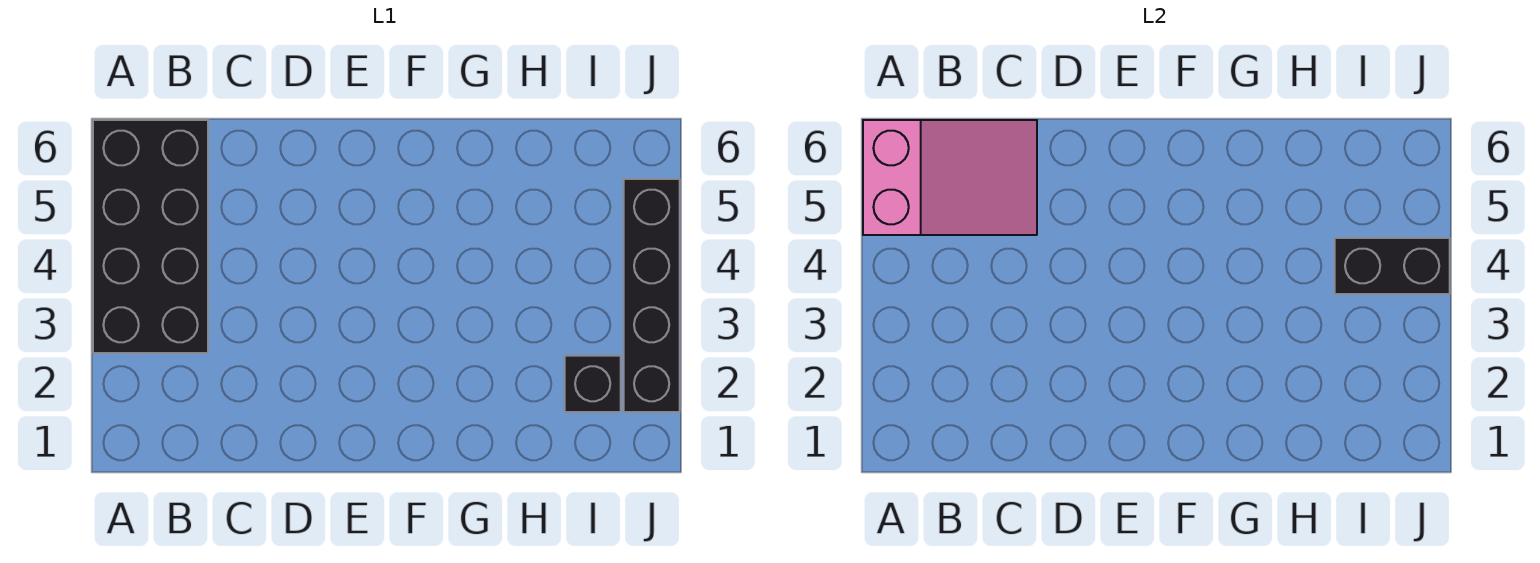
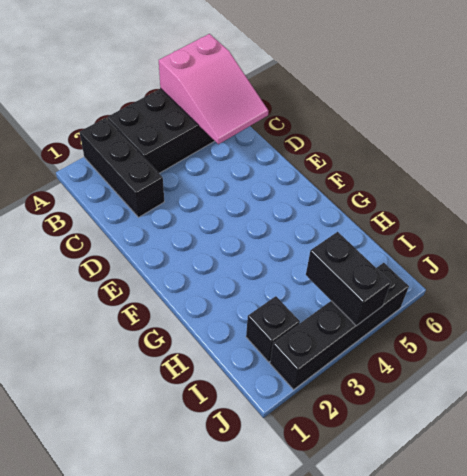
none -> black 1x3 brick [80,118,164,217]

